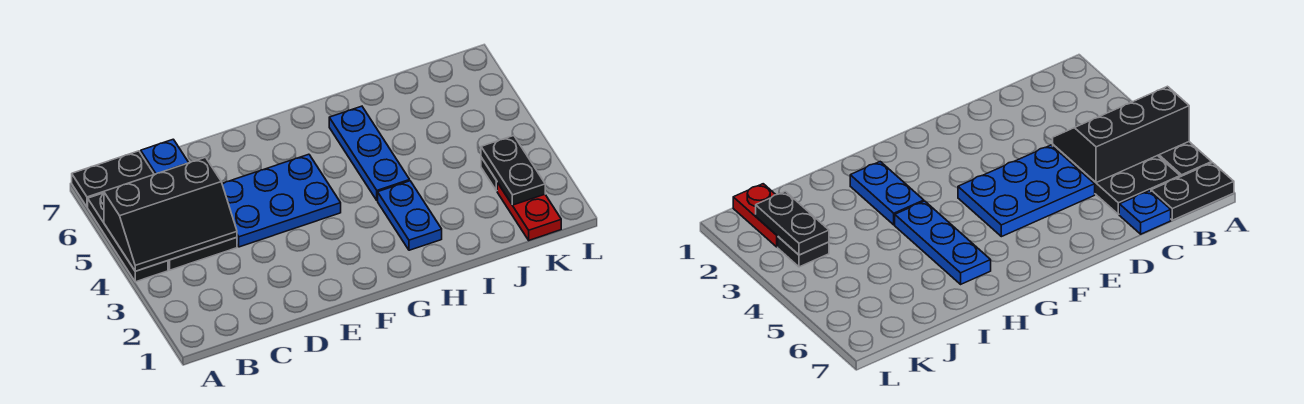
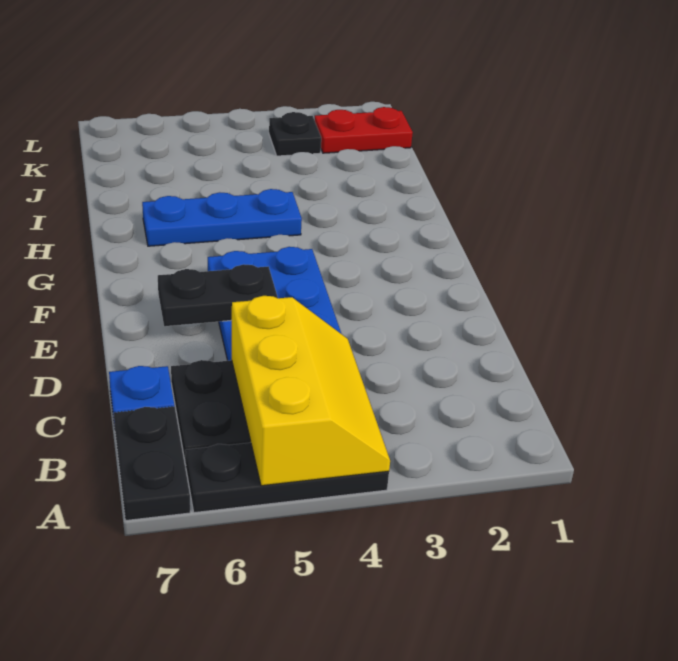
black 2x3 slope [104,157,237,271] -> yellow 2x3 slope [231,296,390,486]
blue 1x2 plate [378,181,442,250] -> none
black 1x2 plate [481,135,545,205] -> black 1x2 plate moved to [158,264,278,326]

